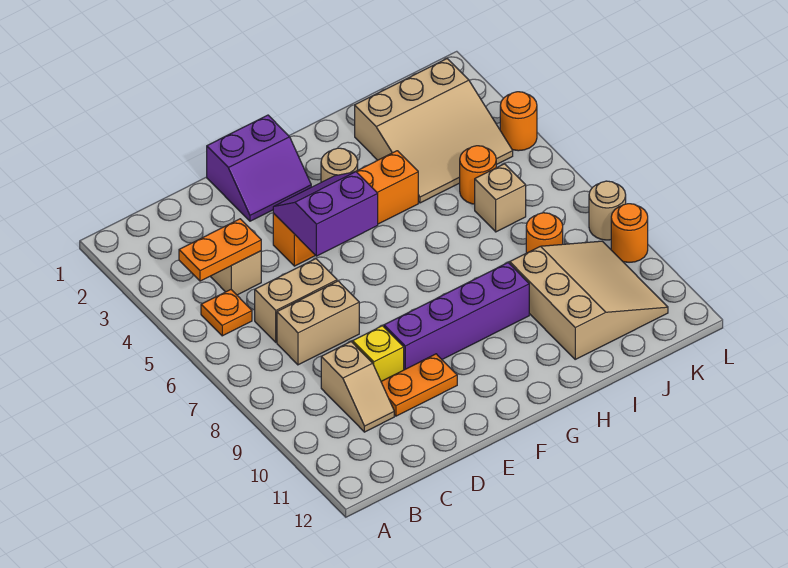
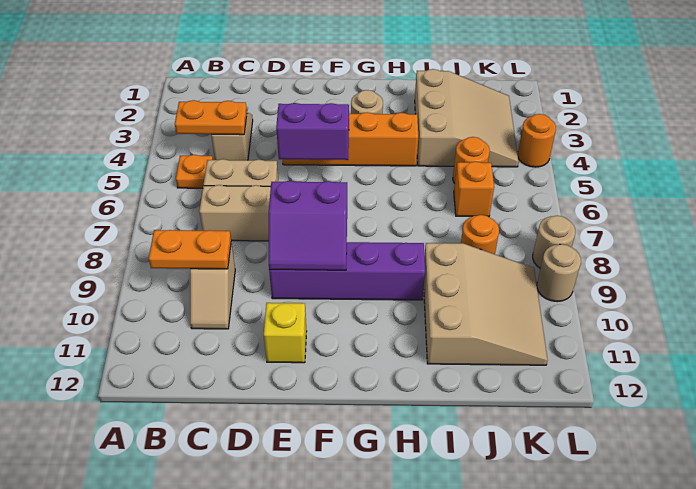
yellow 1x1 brick [353,326,404,381] -> yellow 1x1 brick moved to [264,303,307,363]
orange 1x2 plate [381,354,457,416] -> orange 1x2 plate moved to [149,230,231,269]
purple 2x2 slope [207,115,311,221] -> purple 2x2 slope moved to [269,181,347,270]
tan 3x3 slope [355,59,513,203] -> tan 3x3 slope turned to [415,69,519,167]
tan 1x1 brick [475,164,526,232] -> orange 1x1 brick [454,162,494,217]
orange 1x1 round brick [611,204,648,262] -> tan 1x1 round brick [537,244,581,302]

